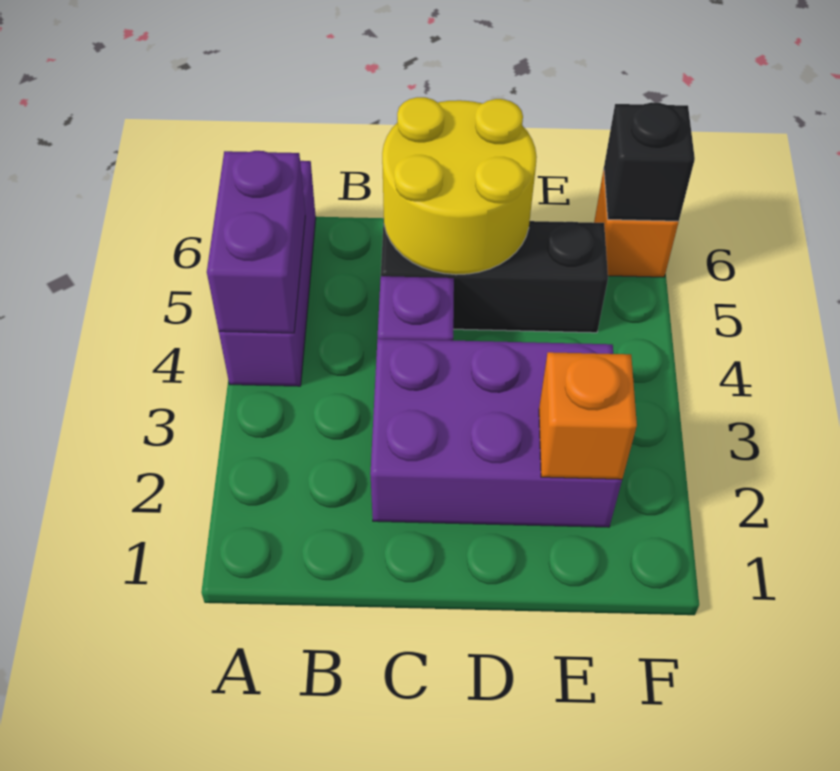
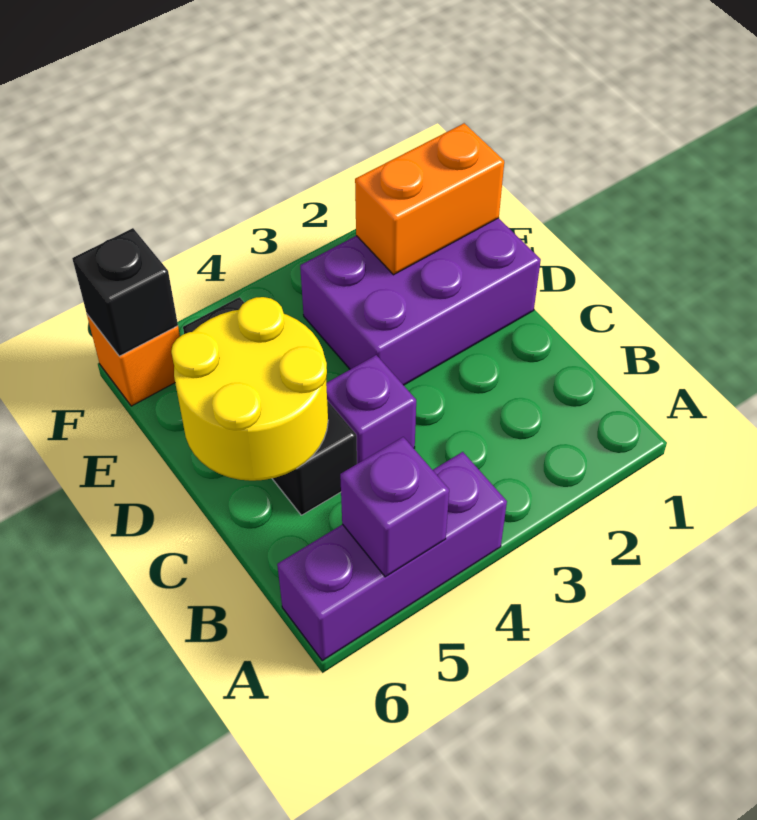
purple 1x2 brick [207,151,305,333] -> purple 1x1 brick [340,437,449,577]
purple 2x3 brick [370,339,622,527] -> purple 2x3 brick turned to [300,218,541,385]
orange 1x1 brick [539,352,637,479] -> orange 1x2 brick [355,123,504,275]

